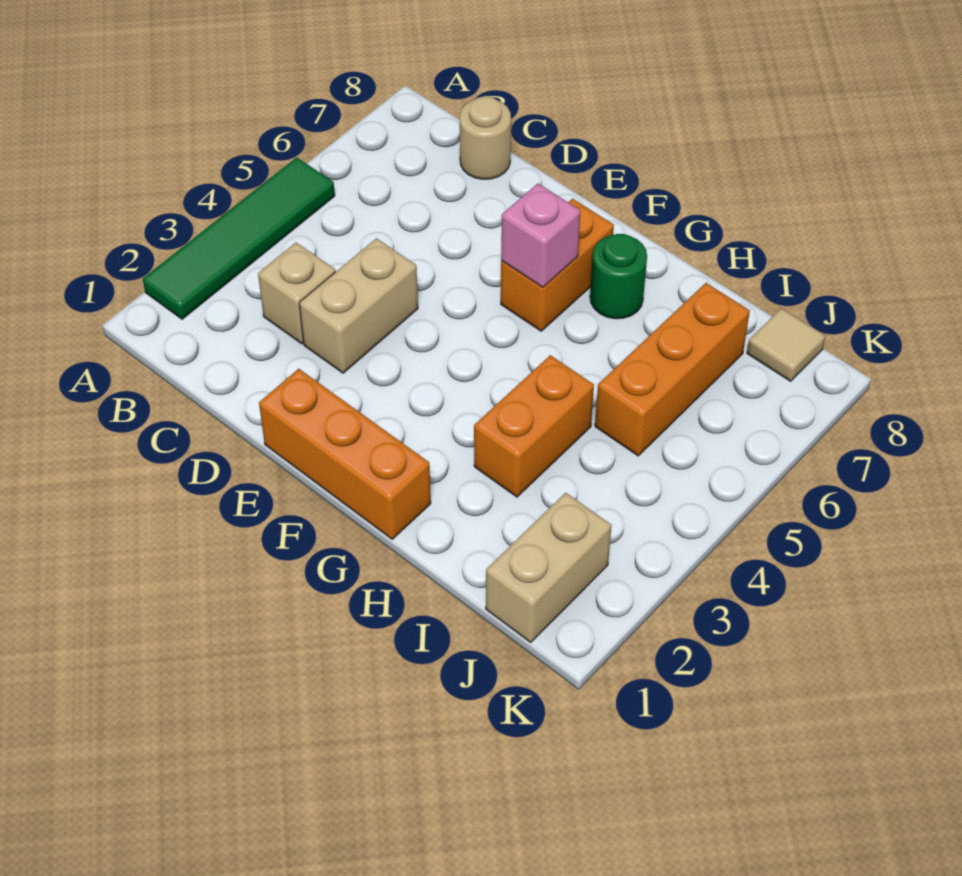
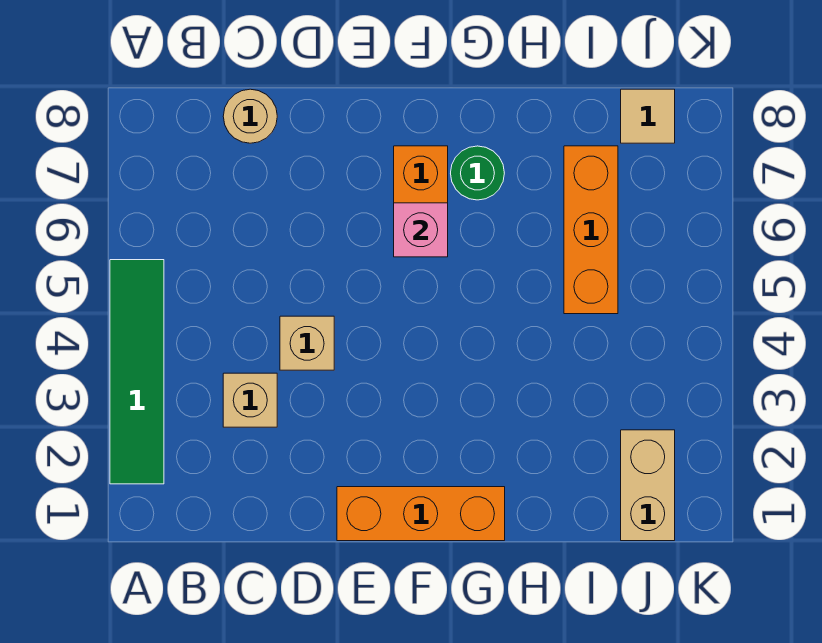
tan 1x2 brick [299,238,418,373] -> tan 1x1 brick [280,316,334,370]
orange 1x2 brick [474,355,594,497] -> none

